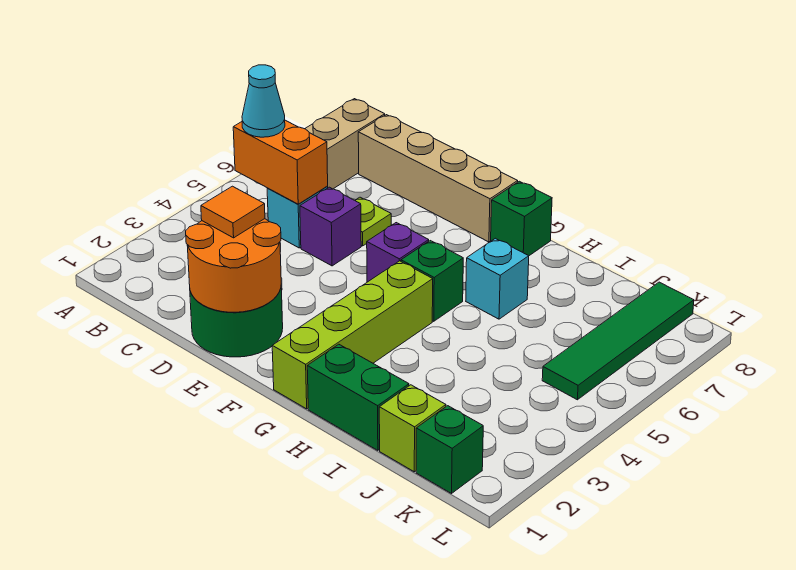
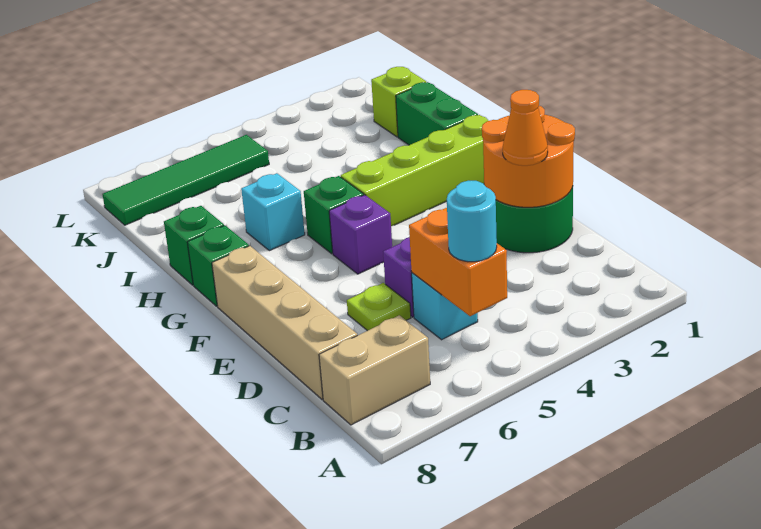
cyan 1x1 cone [242,65,285,137] -> cyan 1x1 round brick [447,181,497,262]
orange 1x1 tile [201,186,265,238] -> orange 1x1 cone [503,90,548,166]
green 1x1 brick [416,406,483,493] -> green 1x1 brick moved to [164,206,224,285]

